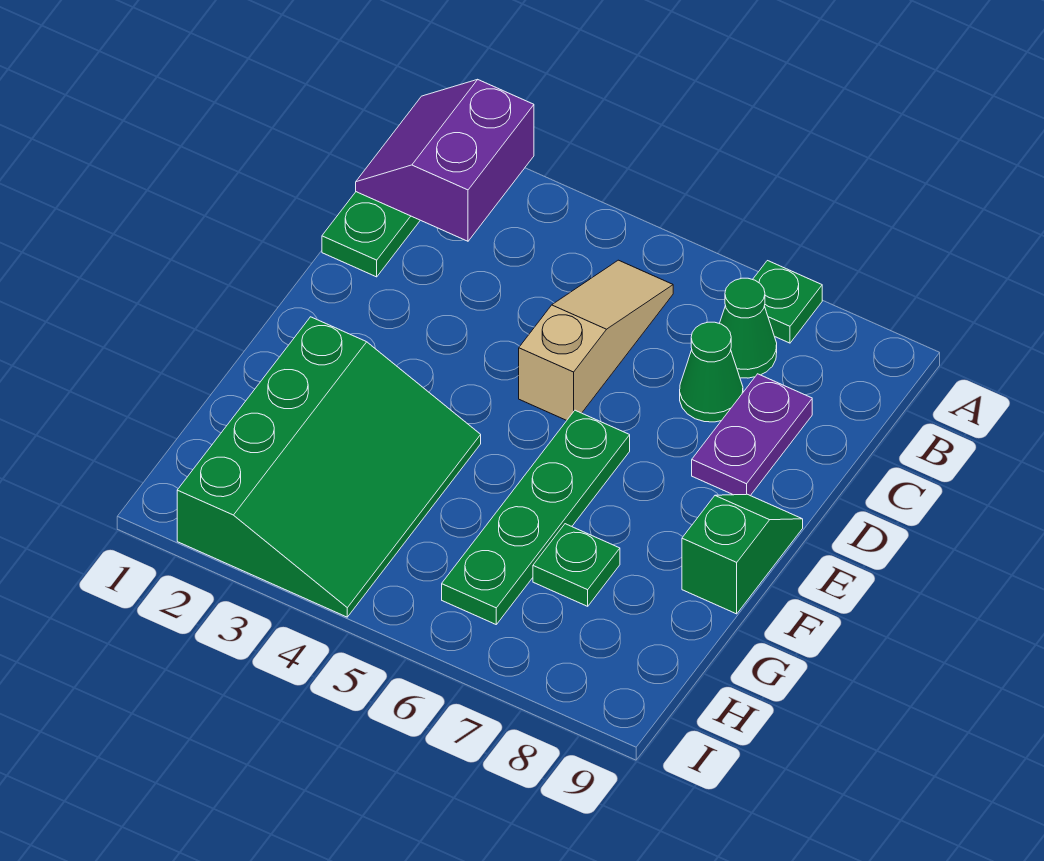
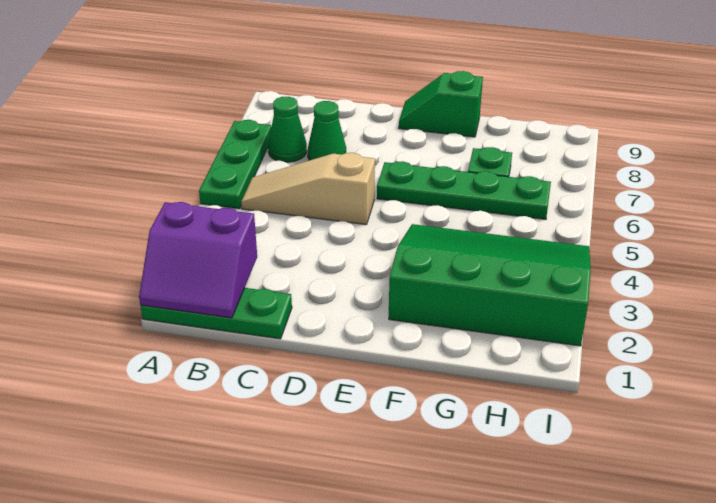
green 1x1 plate [753,261,822,343] -> green 1x3 plate [199,120,271,209]
purple 1x2 plate [692,374,812,496] -> none

